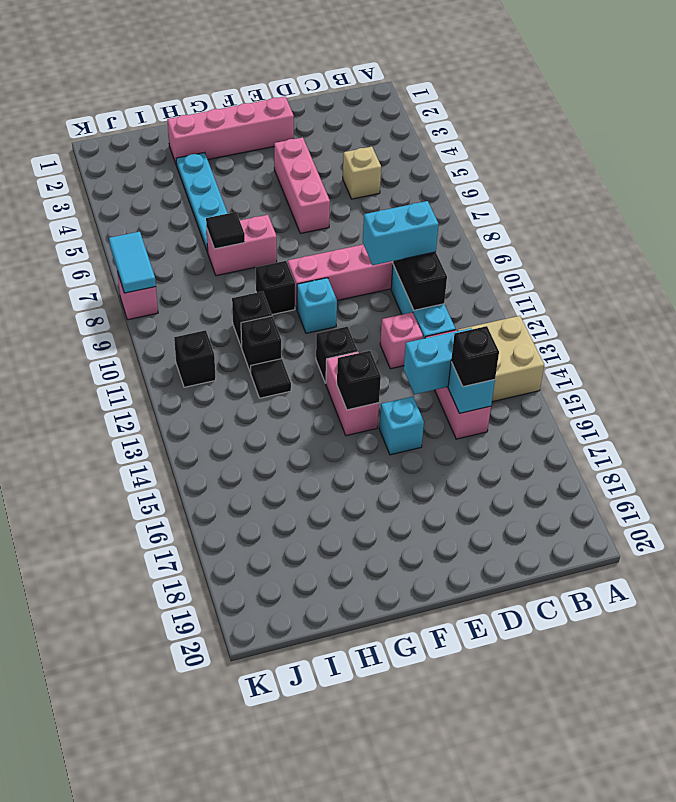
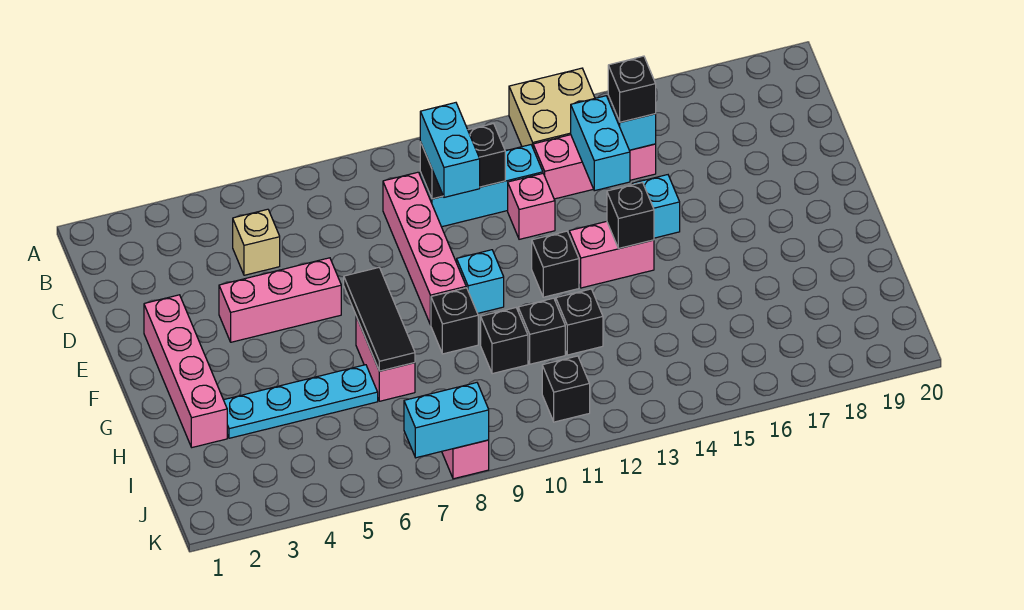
black 1x1 tile [206,212,245,249] -> black 1x3 tile [344,267,415,371]
black 1x1 tile [250,359,291,398] -> black 1x1 brick [556,289,603,355]
cyan 1x2 tile [109,232,156,293] -> cyan 1x2 brick [404,383,489,458]

